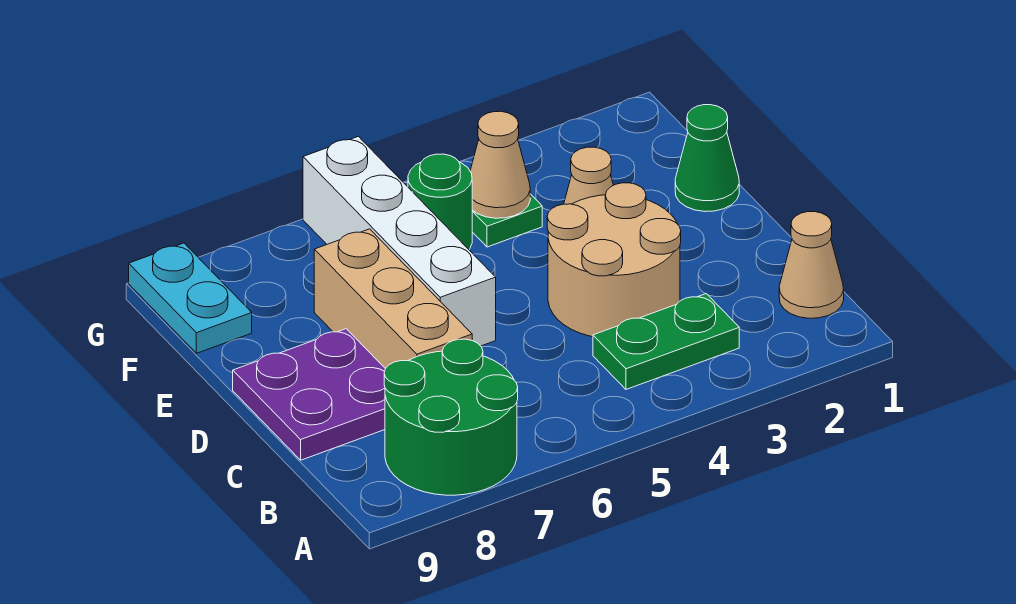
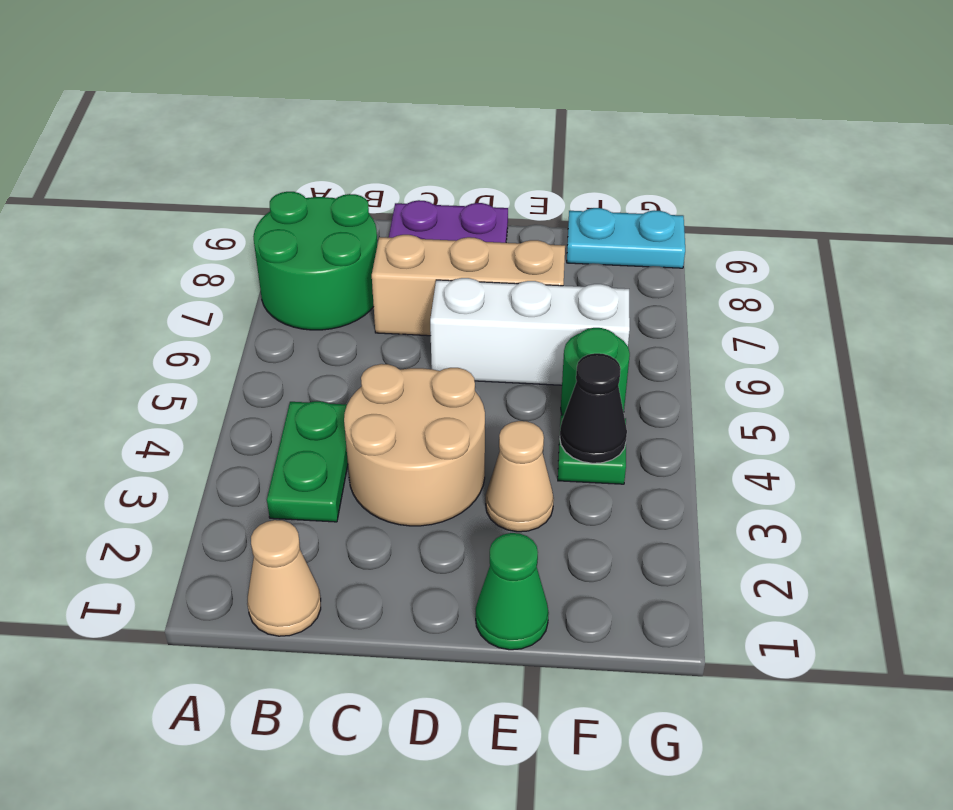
white 1x4 brick [303,136,496,346] -> white 1x3 brick [430,278,630,385]
tan 1x1 cone [470,111,530,218] -> black 1x1 cone [560,353,627,463]

